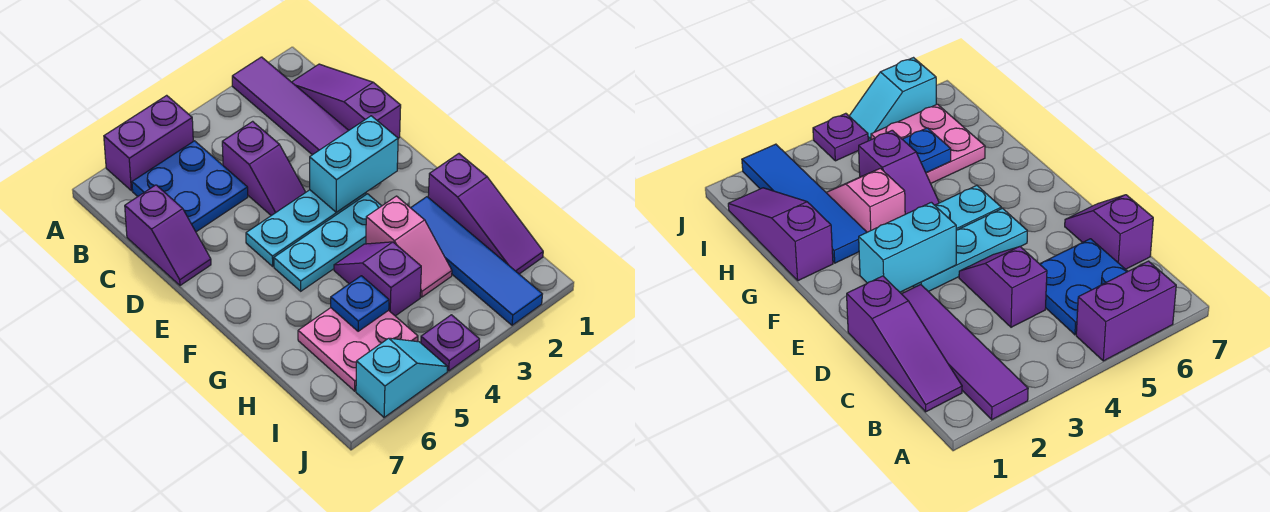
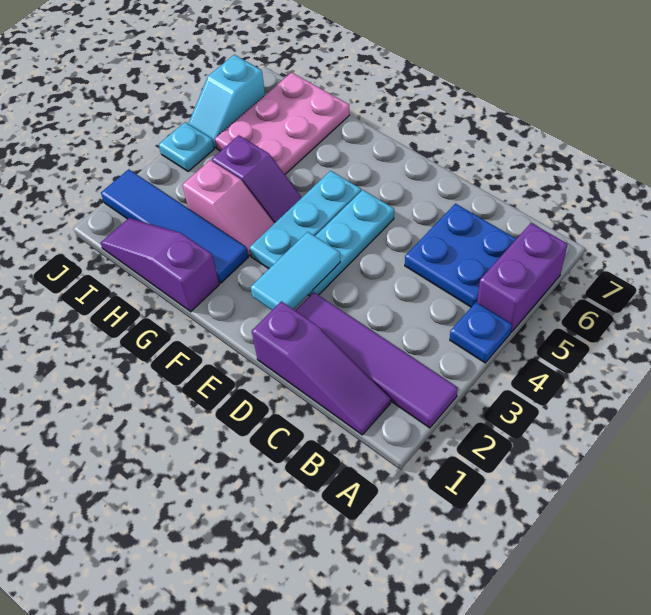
purple 1x2 slope [222,121,306,216] -> none
purple 1x2 slope [125,185,211,286] -> none
cyan 1x2 brick [310,116,398,212] -> cyan 1x2 tile [251,232,340,310]
pink 1x2 slope [366,196,452,297] -> pink 1x2 slope turned to [183,160,274,256]
pink 2x2 plate [298,308,418,391] -> pink 2x3 plate [215,72,350,174]
blue 1x1 plate [331,276,389,331] -> blue 1x1 plate moved to [450,302,512,363]
purple 1x1 plate [421,315,480,371] -> cyan 1x1 plate [159,122,214,172]

